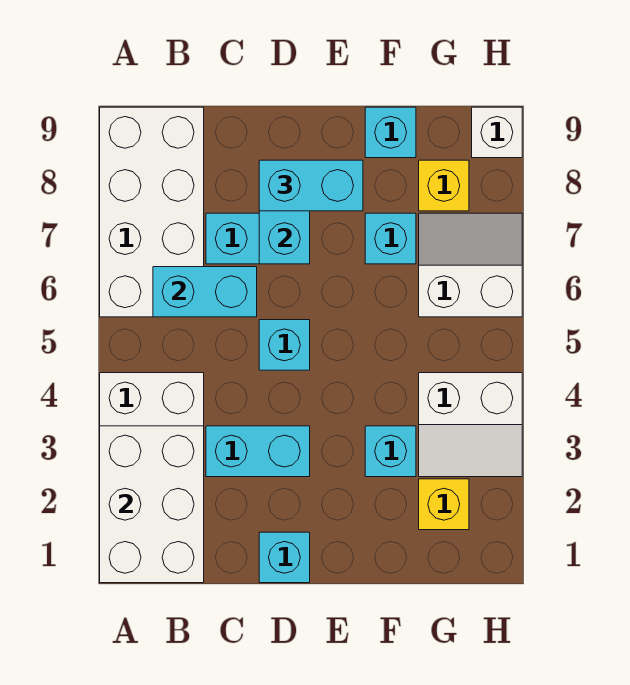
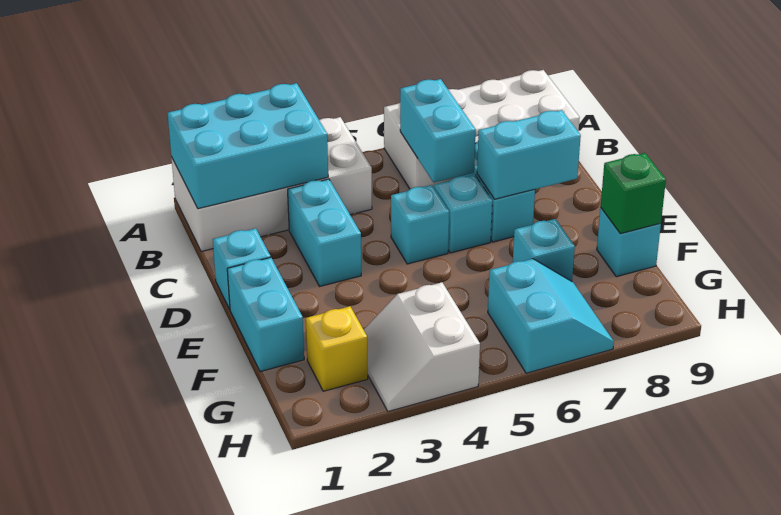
white 2x3 brick [100,426,204,583] -> cyan 2x3 brick [168,83,328,209]
cyan 1x2 brick [259,160,363,211] -> cyan 1x2 brick moved to [227,258,304,372]
cyan 1x1 brick [365,426,416,477] -> cyan 1x1 brick moved to [434,175,492,253]
none -> green 1x1 brick [601,153,666,234]
white 2x2 slope [419,213,522,317] -> cyan 2x2 slope [488,259,614,373]
yellow 1x1 brick [419,160,469,211] -> none
white 1x1 brick [472,107,522,158] -> none

